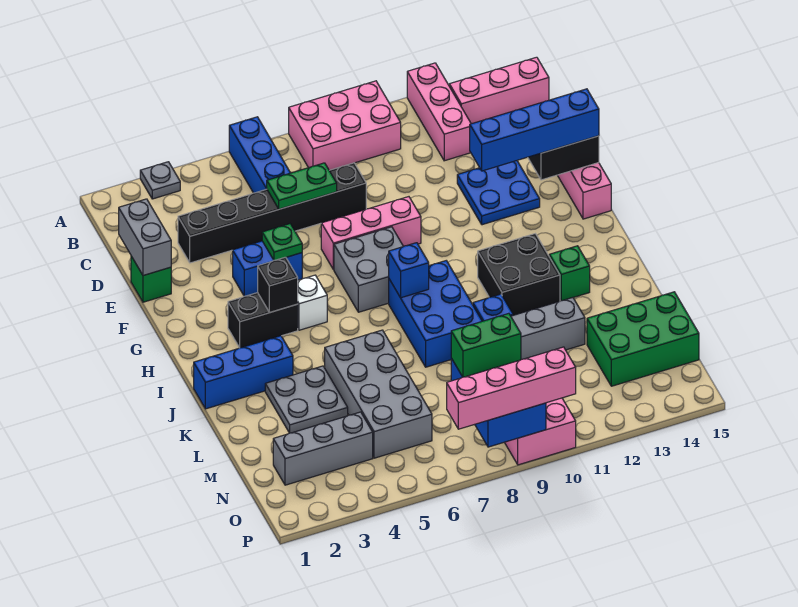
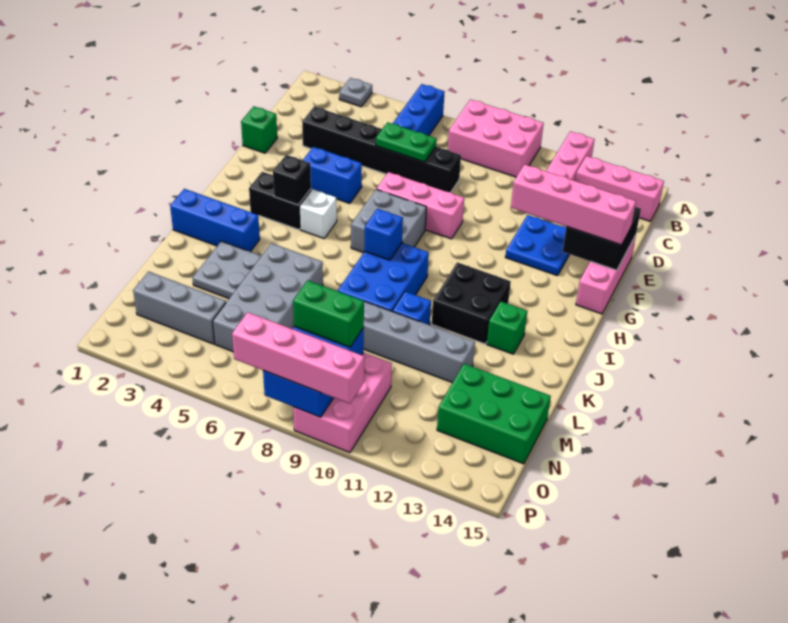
grey 1x2 brick [119,199,171,276] -> none
green 1x1 plate [262,224,302,260] -> none
blue 1x4 brick [470,89,599,171] -> pink 1x4 brick [511,164,636,245]

